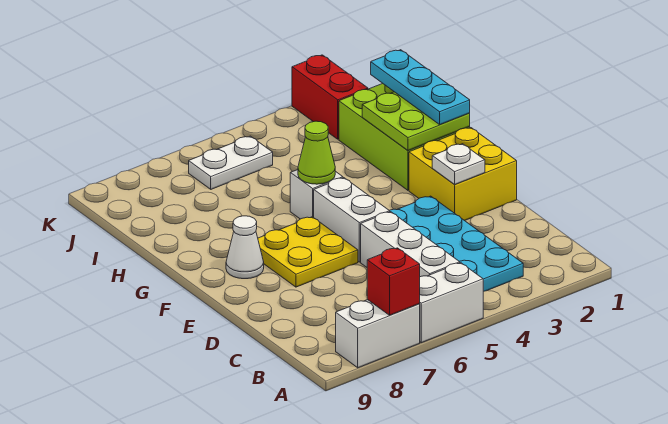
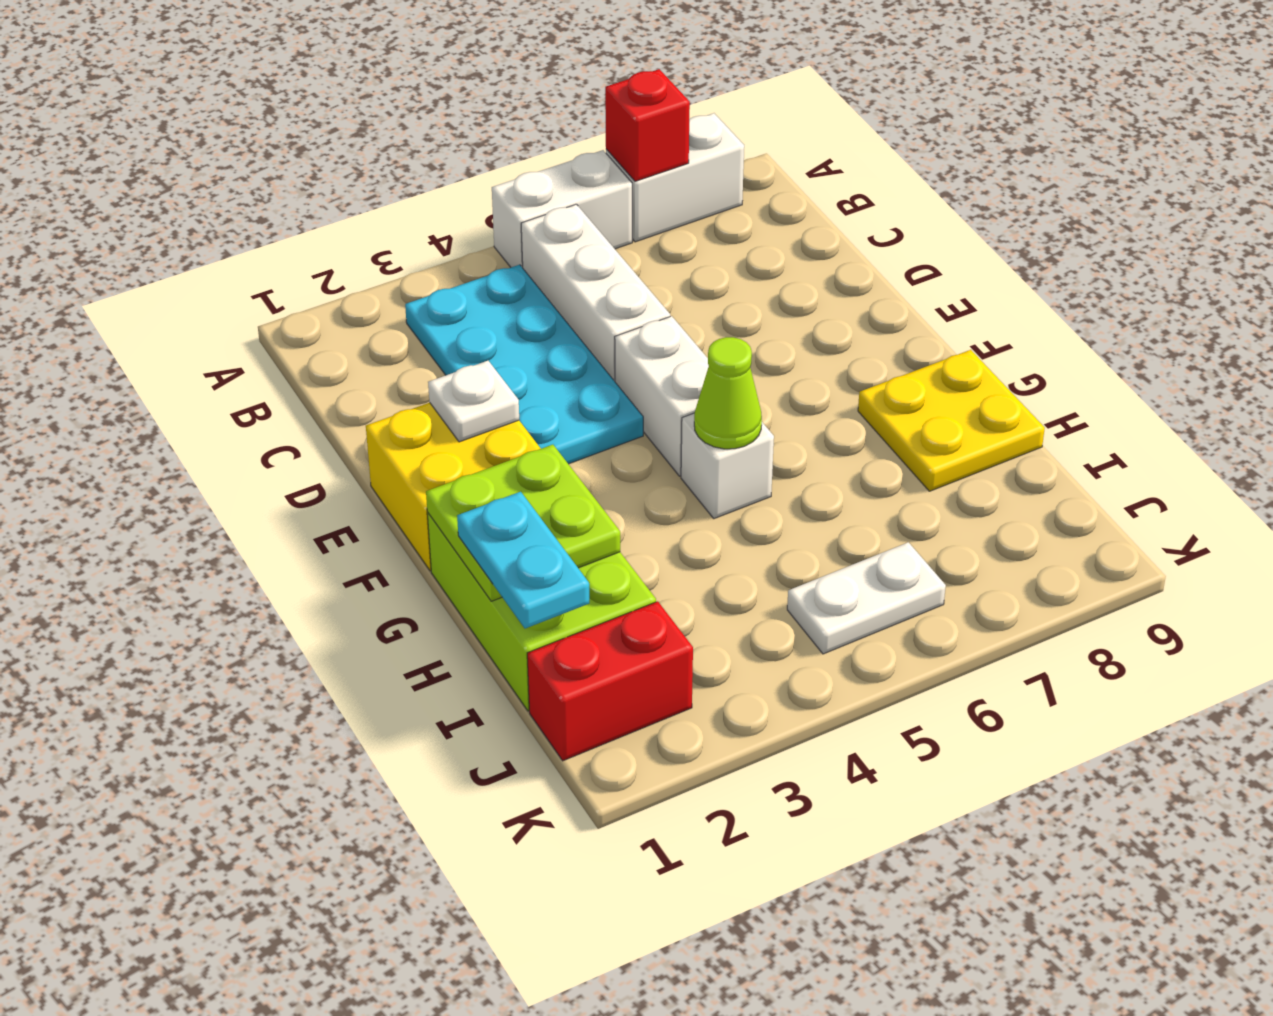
yellow 2x2 plate [258,217,358,287] -> yellow 2x2 plate moved to [858,350,1045,491]
white 1x1 cone [226,216,264,279] -> none
cyan 1x3 plate [371,50,470,125] -> cyan 1x2 plate [457,492,589,628]
red 1x2 brick [292,55,368,139] -> red 1x2 brick turned to [527,601,693,761]

